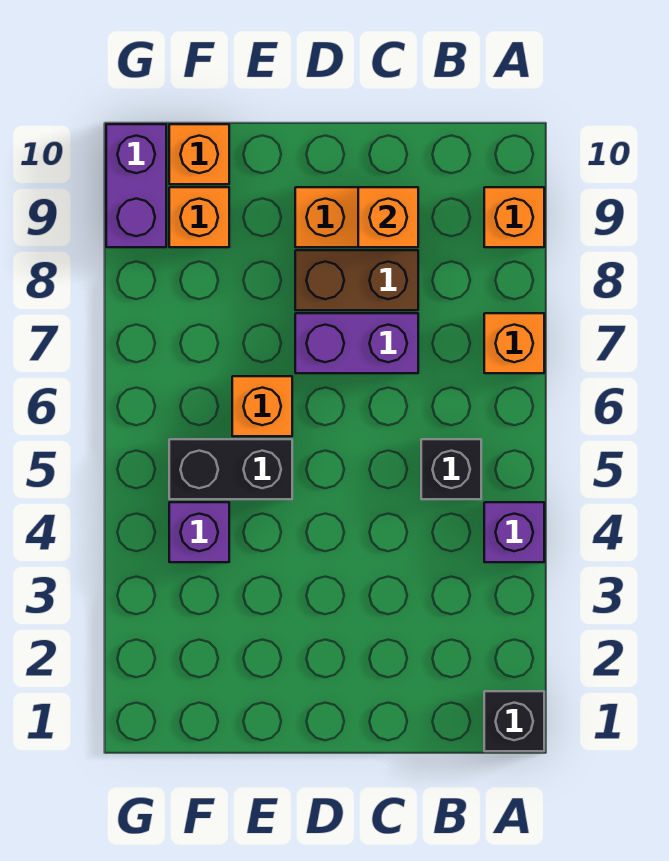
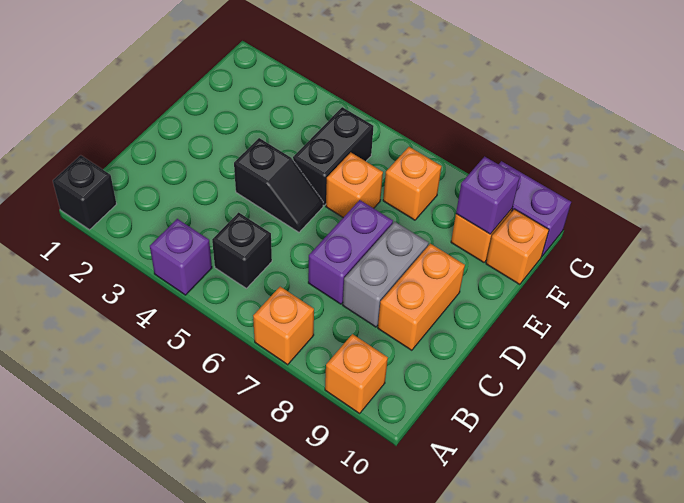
brown 1x2 brick [295,250,418,310] -> grey 1x2 brick [343,222,429,327]
orange 1x1 brick [358,187,418,247] -> orange 1x1 brick moved to [383,147,442,220]
none -> black 1x2 slope [234,138,323,232]
purple 1x1 brick [169,502,229,562] -> purple 1x1 brick moved to [456,157,520,234]

